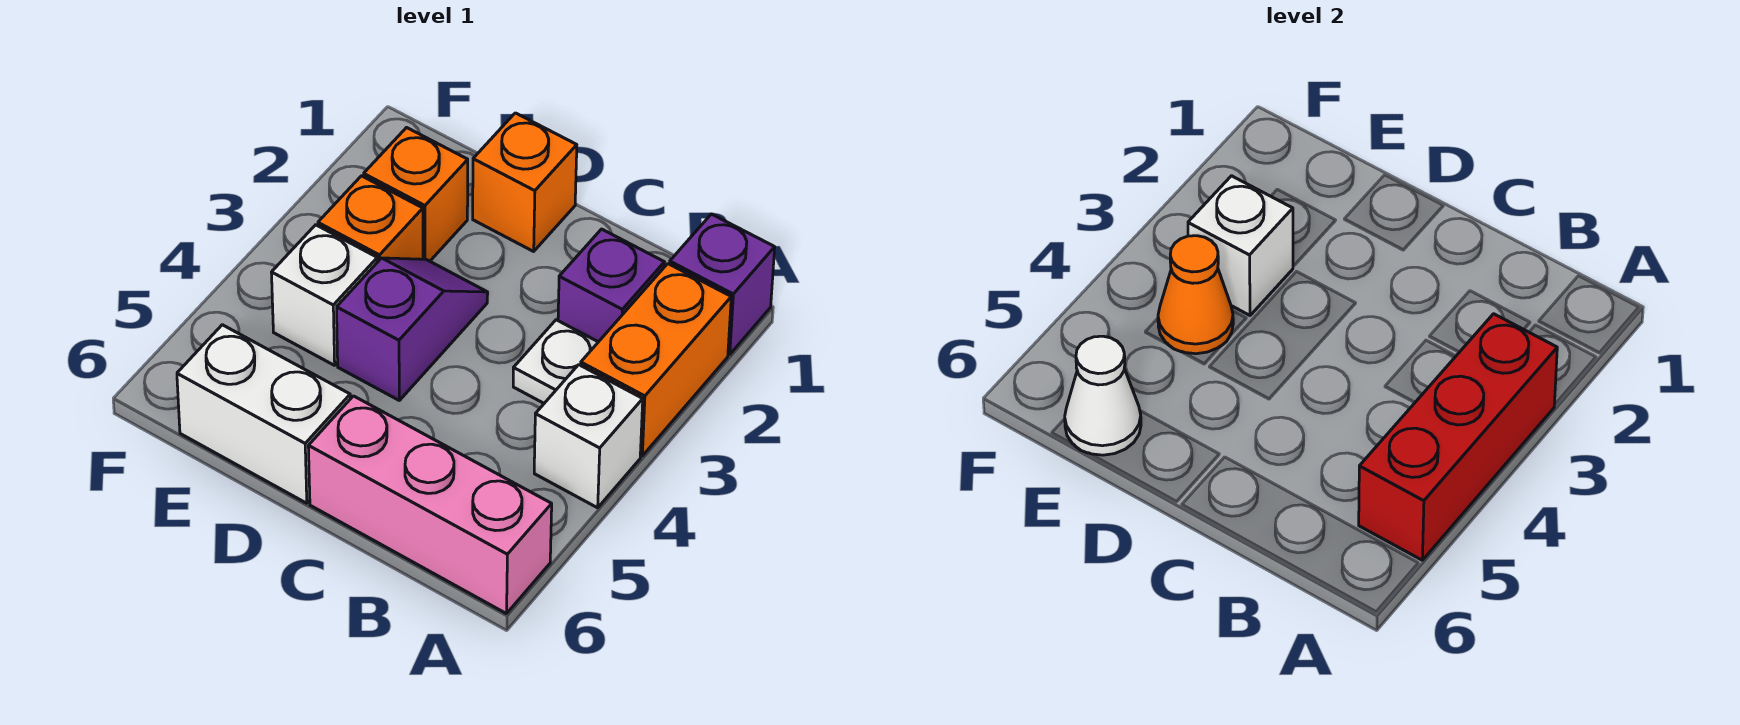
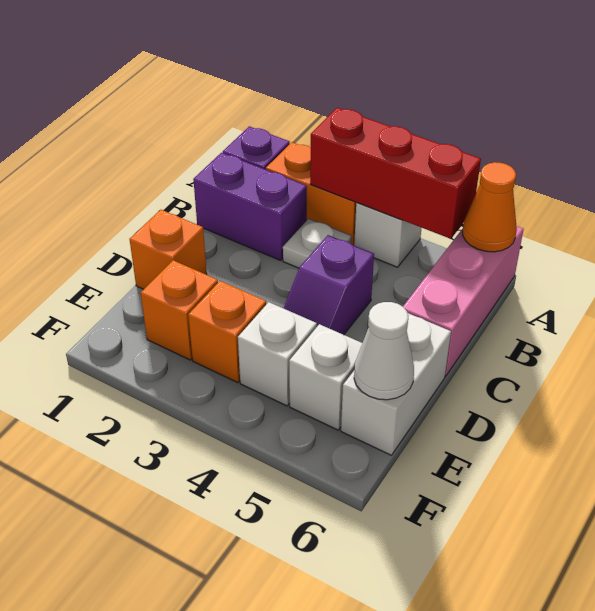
purple 1x1 brick [558,229,664,342] -> purple 1x2 brick [193,153,307,261]
purple 1x2 slope [337,258,488,400] -> purple 1x2 slope turned to [284,235,374,335]
white 1x1 brick [1188,176,1293,315] -> white 1x1 brick moved to [289,324,362,430]
orange 1x1 cone [1158,236,1233,354] -> orange 1x1 cone moved to [463,162,517,252]

